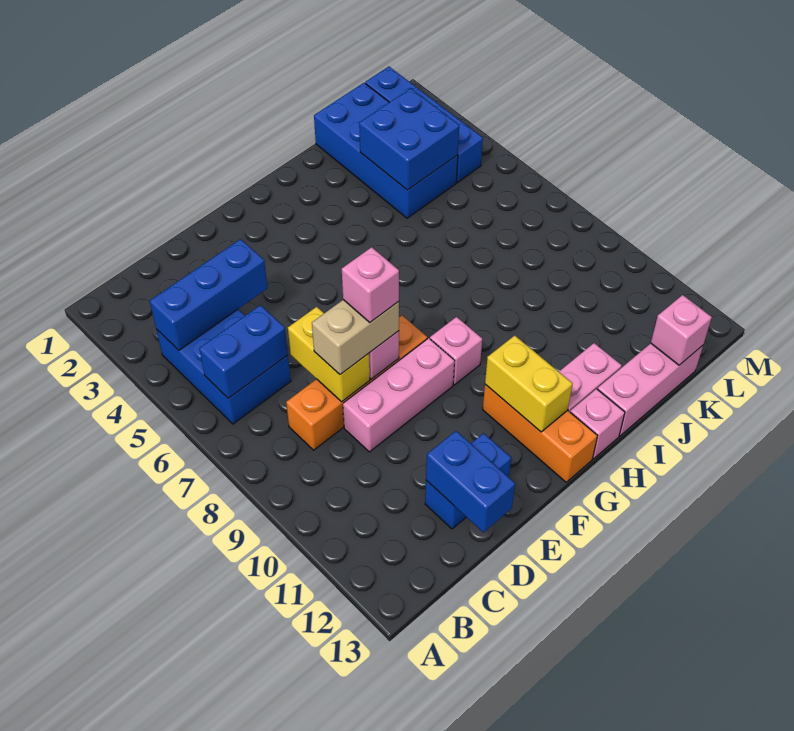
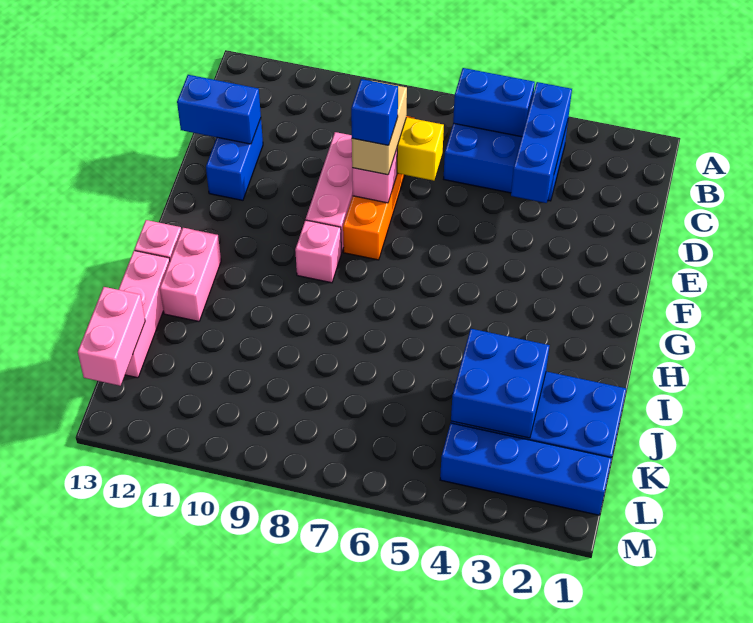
blue 1x2 brick [199,305,288,398] -> blue 1x2 brick turned to [453,68,535,137]
pink 1x1 brick [342,247,399,322] -> blue 1x1 brick [351,79,398,145]
orange 1x3 brick [483,384,597,482] -> none
yellow 1x2 brick [485,335,573,432] -> none
pink 1x1 brick [651,295,712,365] -> pink 1x2 brick [78,287,145,386]

